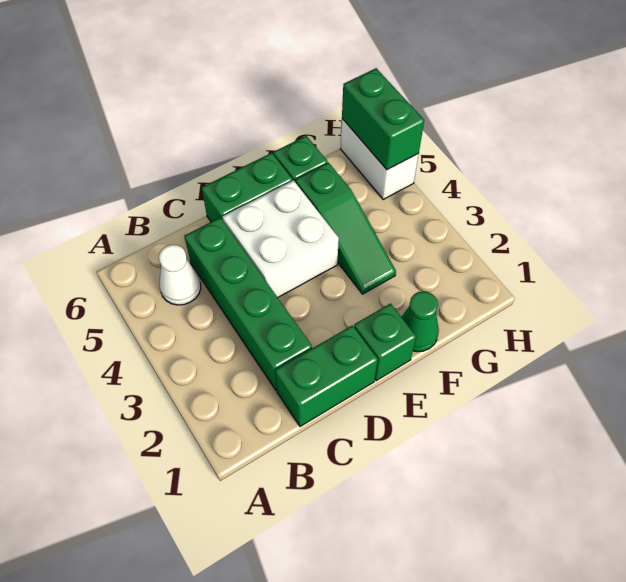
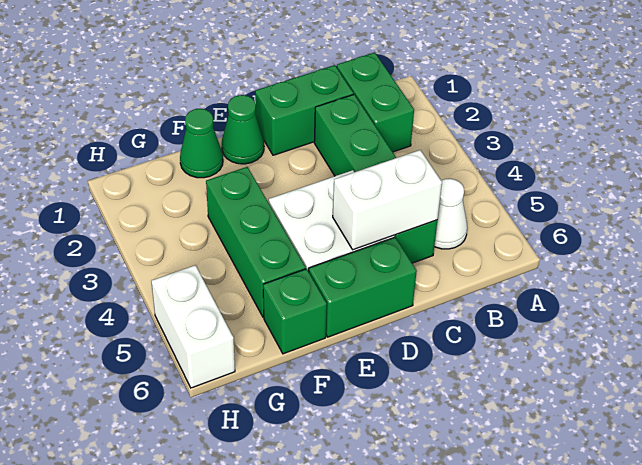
none -> white 1x2 brick [333,150,442,250]
green 1x1 brick [354,304,416,381] -> green 1x1 cone [222,95,264,164]
green 1x3 slope [295,163,396,294] -> green 1x3 brick [206,167,306,317]
green 1x2 brick [342,68,424,170] -> green 1x2 brick moved to [337,52,414,152]

